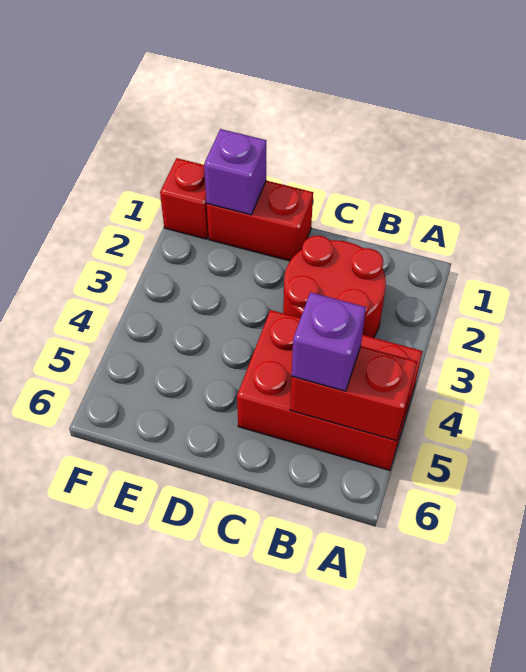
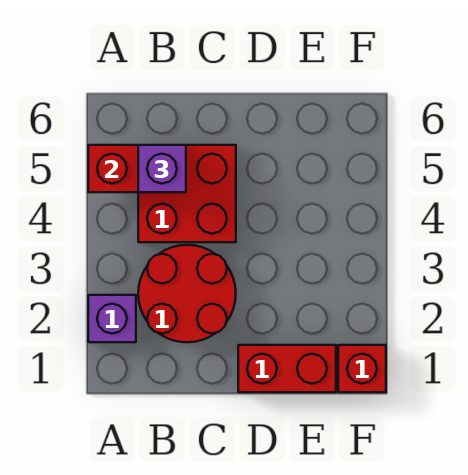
red 2x3 brick [237,310,423,470] -> red 2x2 brick [138,145,236,242]
purple 1x1 brick [204,129,266,215] -> purple 1x1 brick moved to [88,295,136,342]

